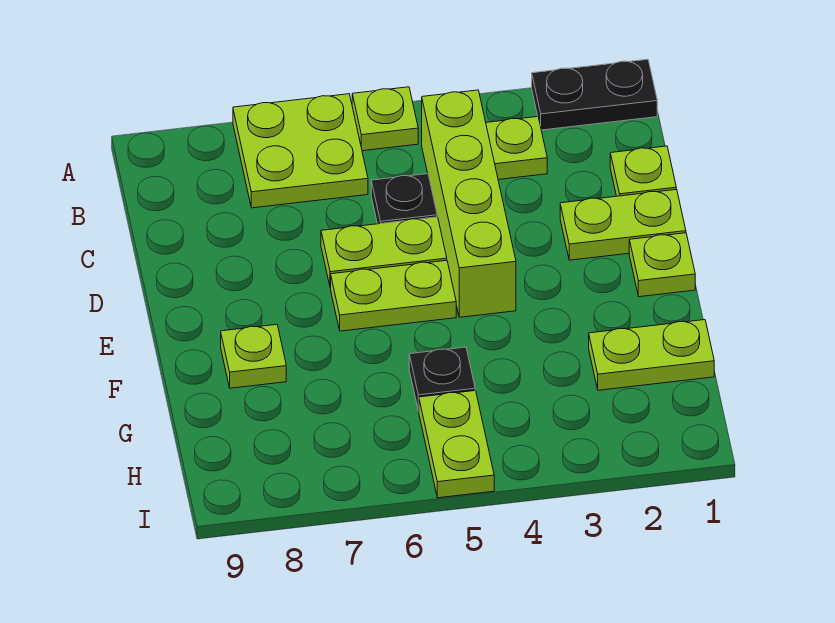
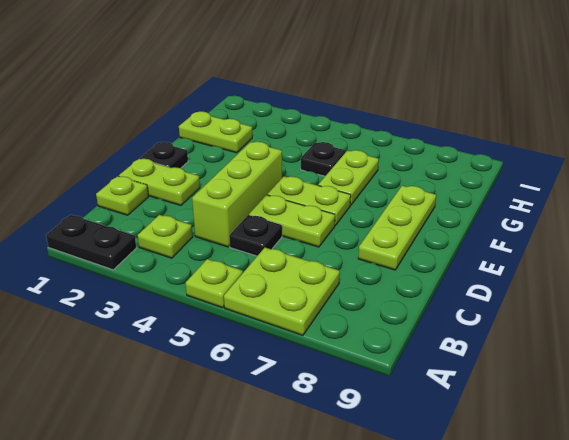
lime 1x4 brick [422,90,516,317] -> lime 1x3 brick [192,142,282,247]
lime 1x1 plate [629,233,695,297] -> black 1x1 plate [140,142,188,168]
lime 1x1 plate [221,324,286,388] -> lime 1x3 plate [358,186,436,270]
lime 1x2 plate [419,391,494,498] -> lime 1x2 plate moved to [318,150,379,206]

